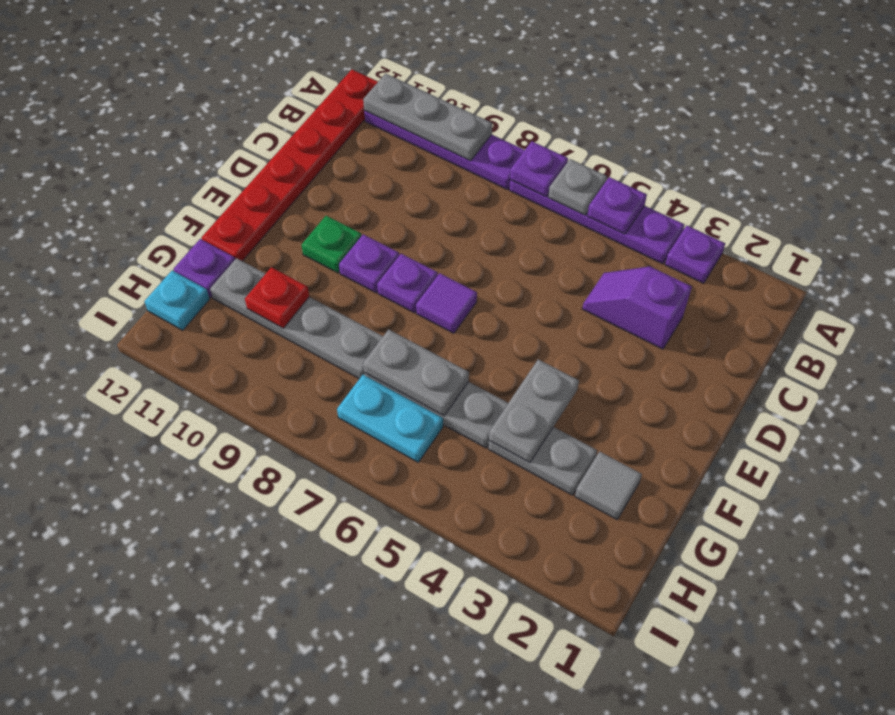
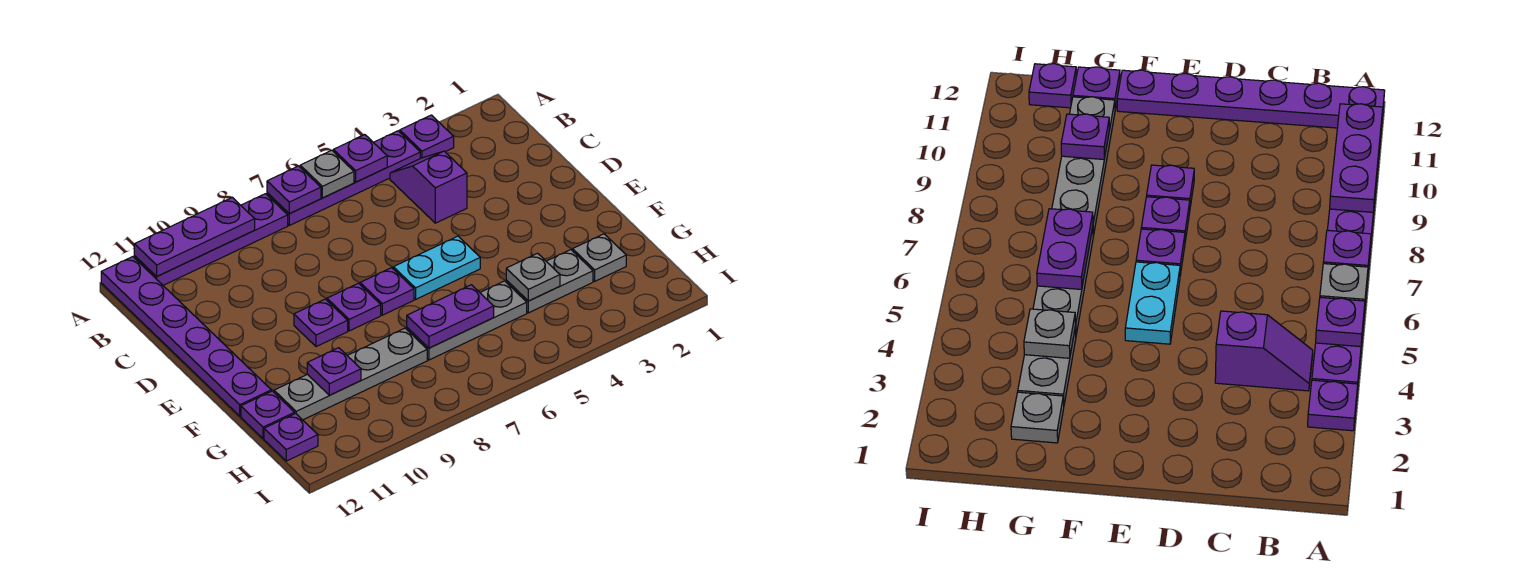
grey 1x3 plate [363,74,492,161] -> purple 1x3 plate [134,197,255,277]
red 1x6 plate [202,70,378,261] -> purple 1x6 plate [101,257,271,416]
purple 1x2 slope [582,266,692,349] -> purple 1x2 slope turned to [390,151,467,223]
purple 1x1 tile [416,273,477,333] -> purple 1x1 plate [360,268,414,315]
green 1x1 plate [301,216,361,273] -> none
grey 1x2 plate [489,359,579,463] -> grey 1x1 plate [506,253,560,301]
grey 1x1 tile [575,452,642,520] -> grey 1x1 plate [573,234,626,281]
grey 1x2 plate [363,329,469,416] -> purple 1x2 plate [407,285,494,348]
red 1x1 plate [245,267,309,328] -> purple 1x1 plate [307,348,361,395]
cyan 1x2 plate [337,375,443,462] -> cyan 1x2 plate moved to [393,236,480,299]
cyan 1x1 plate [144,271,210,330] -> purple 1x1 plate [264,413,318,461]

